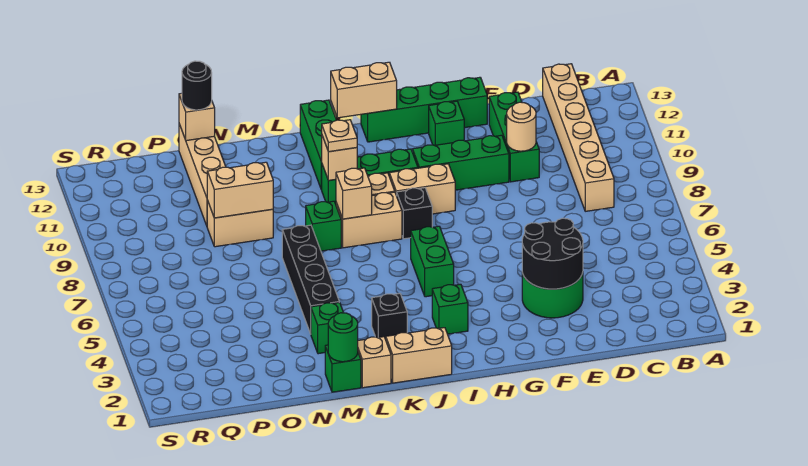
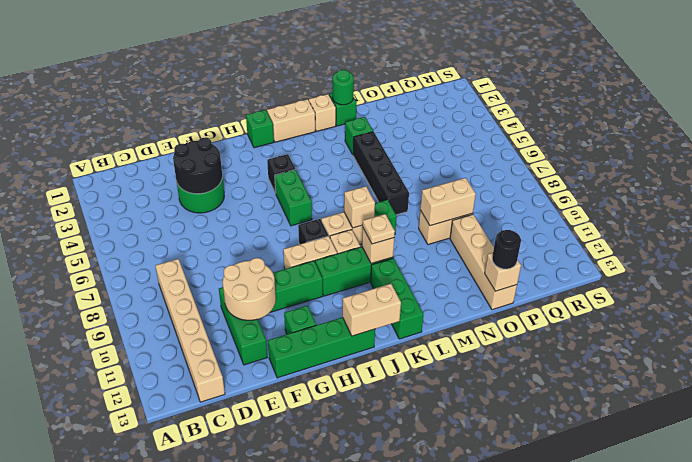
tan 1x1 round brick [507,102,536,151] -> tan 2x2 round brick [223,258,276,320]
green 1x1 brick [432,284,468,334] -> green 1x1 brick moved to [246,110,274,148]
black 1x1 brick [372,294,407,339] -> black 1x1 brick moved to [267,154,295,193]

